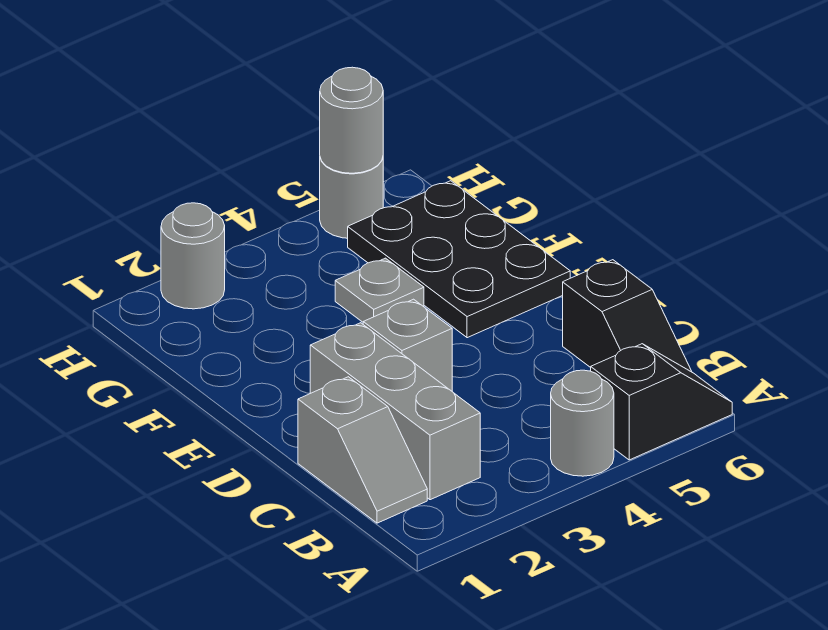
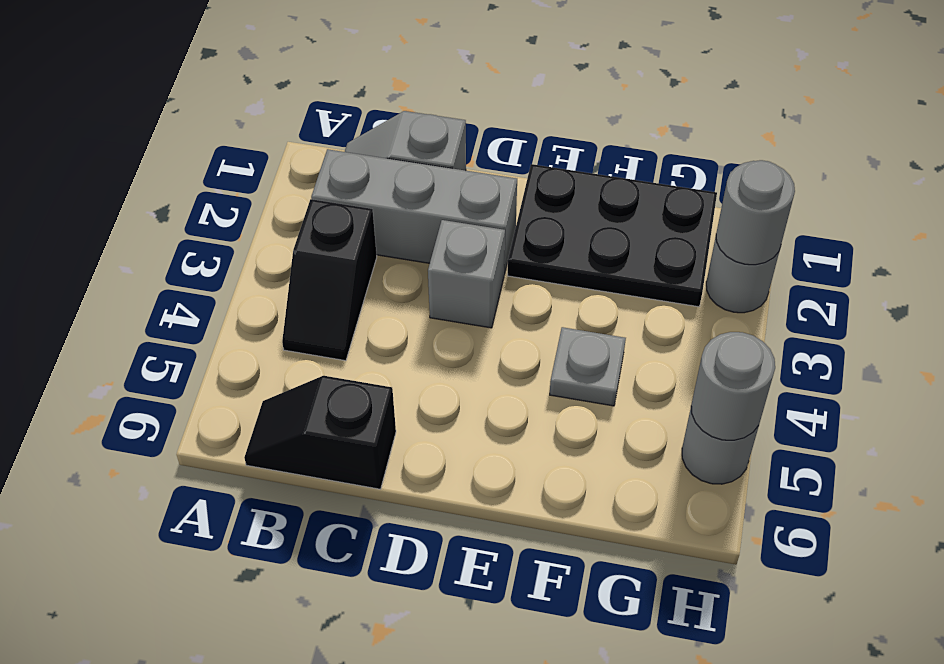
grey 1x1 round brick [551,370,614,476] -> grey 1x1 round brick moved to [716,160,795,265]
black 1x2 slope [591,344,732,460] -> black 1x2 slope moved to [282,199,377,361]
black 2x3 plate [348,181,570,338] -> black 2x3 plate moved to [508,164,717,307]

